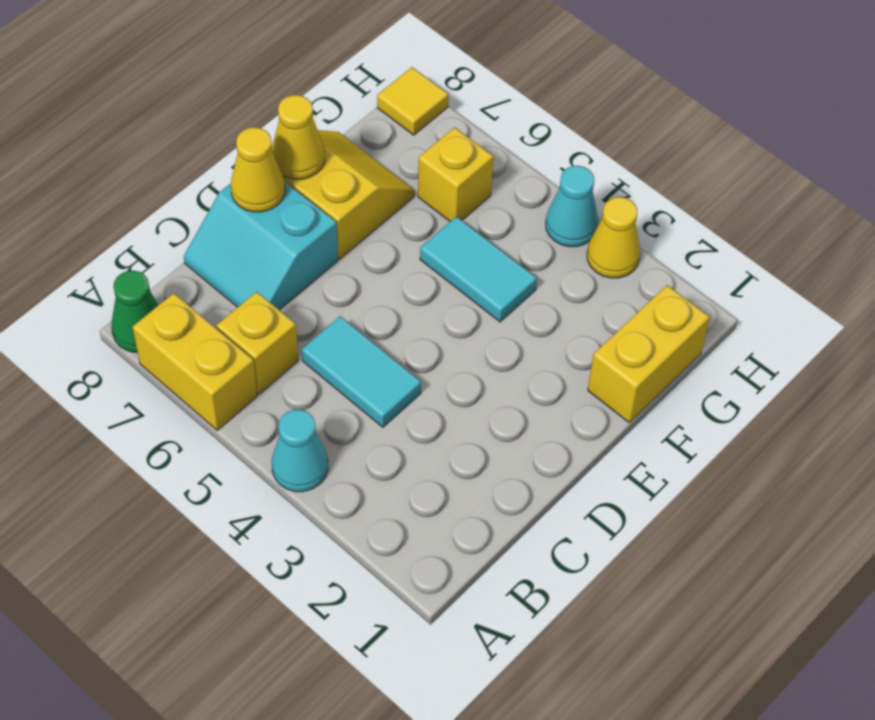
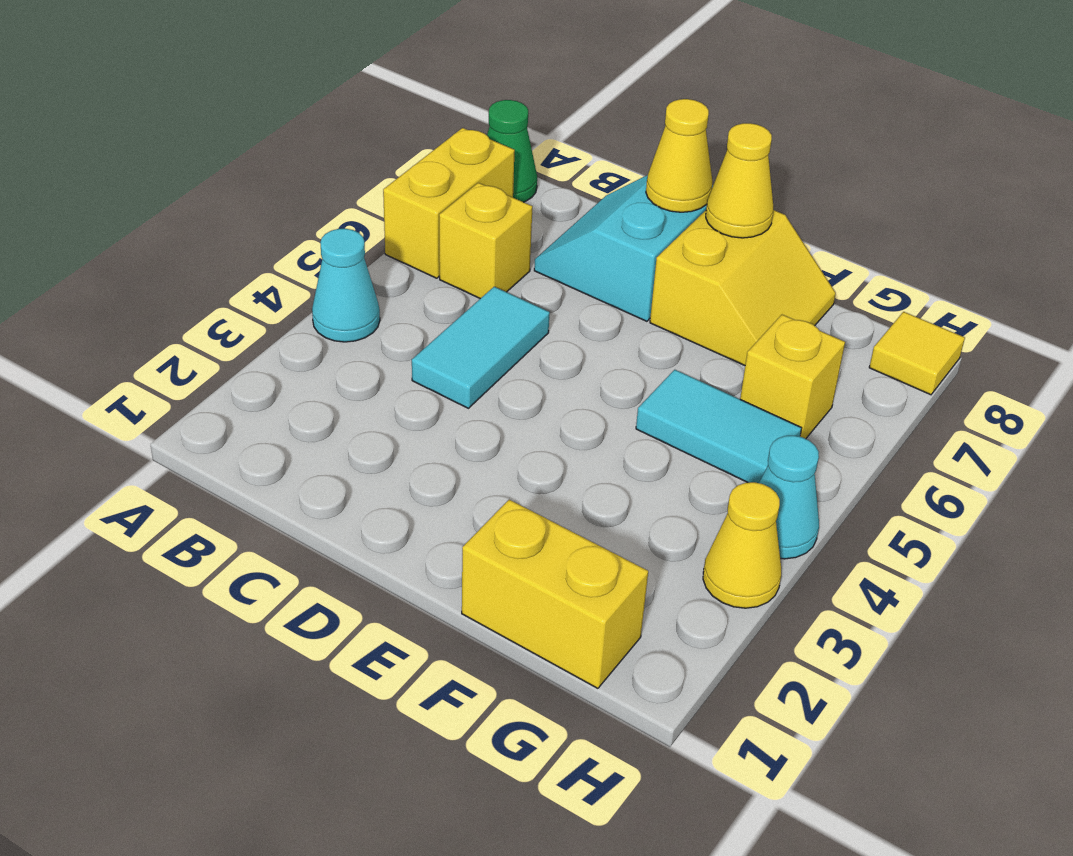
cyan 1x2 tile [420,217,537,322] -> cyan 1x2 tile turned to [636,370,801,483]

